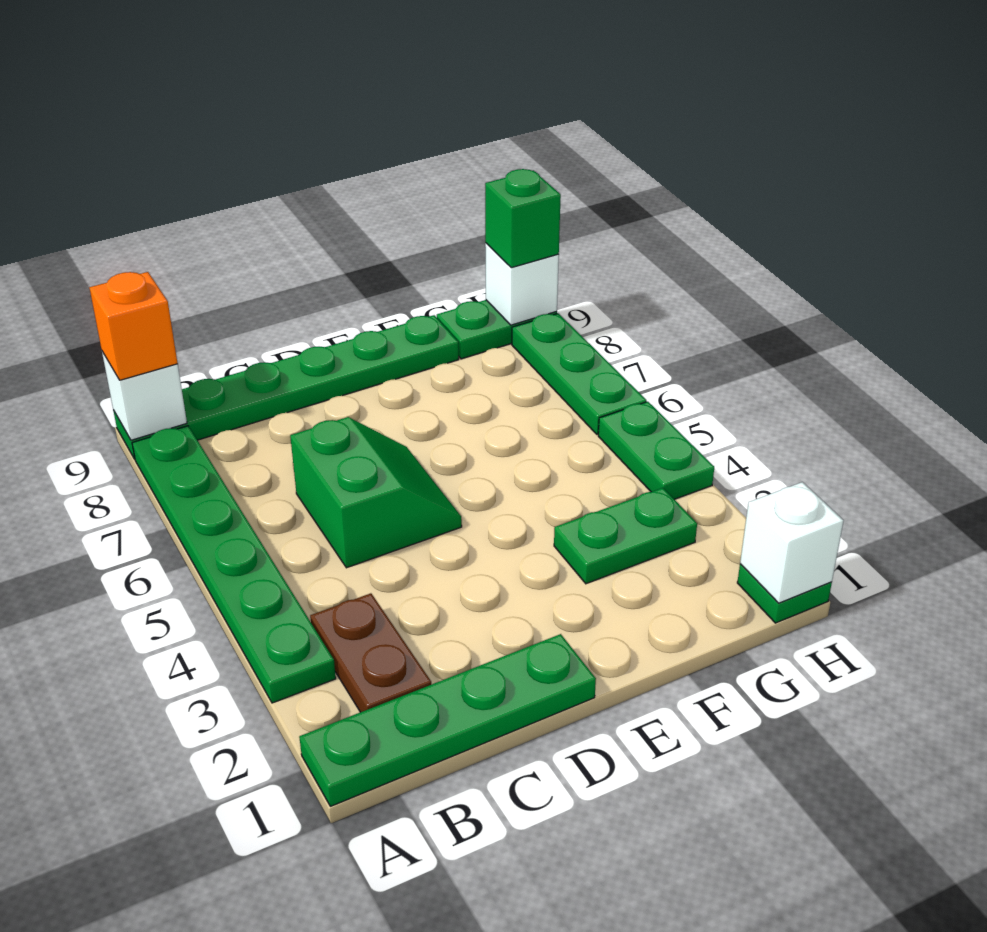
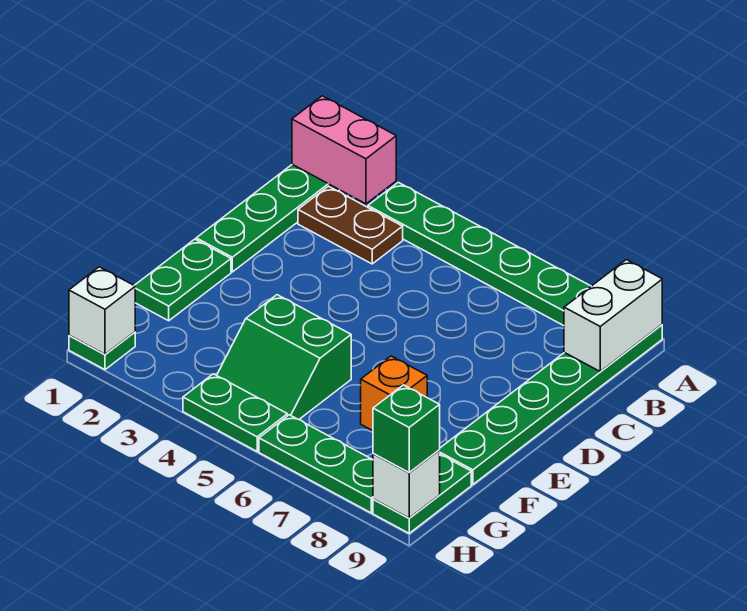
none -> pink 1x2 brick [292,96,396,204]
white 1x1 brick [102,352,187,440] -> white 1x2 brick [564,260,662,371]
orange 1x1 brick [89,272,178,380] -> orange 1x1 brick moved to [361,356,427,431]
green 2x2 slope [290,417,462,568] -> green 2x2 slope moved to [217,295,351,419]
green 1x2 plate [554,488,697,584] -> green 1x2 plate moved to [134,239,231,321]

